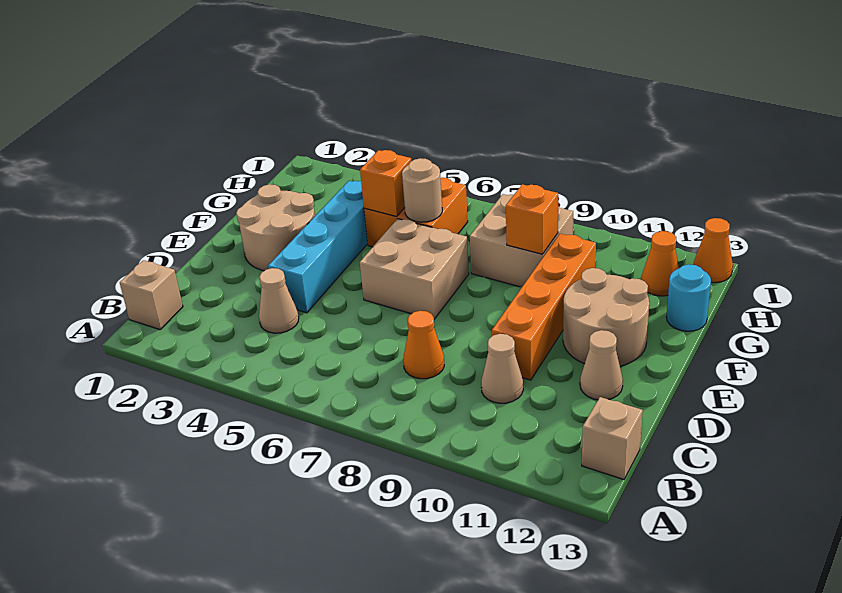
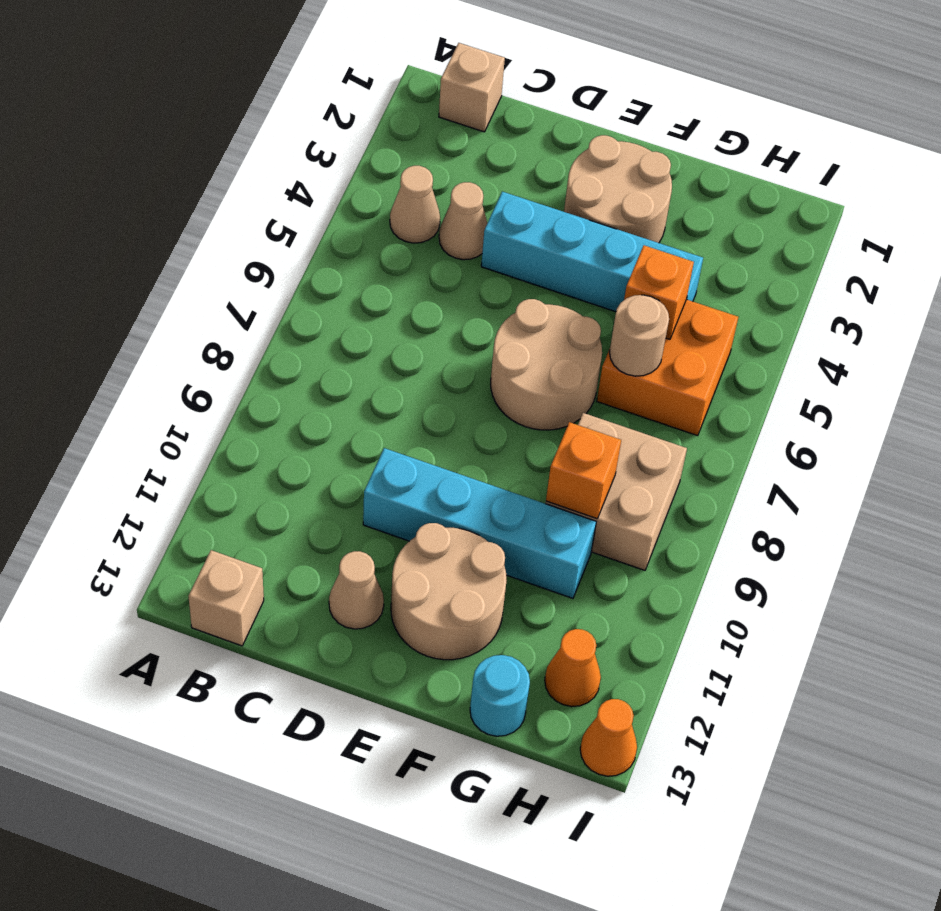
orange 1x1 cone [403,311,444,379] -> none
tan 1x1 cone [481,334,523,403] -> tan 1x1 cone moved to [390,166,440,243]
orange 1x4 brick [492,234,596,380] -> cyan 1x4 brick [363,448,596,598]
tan 2x2 brick [360,219,469,319] -> tan 2x2 round brick [491,299,602,430]

